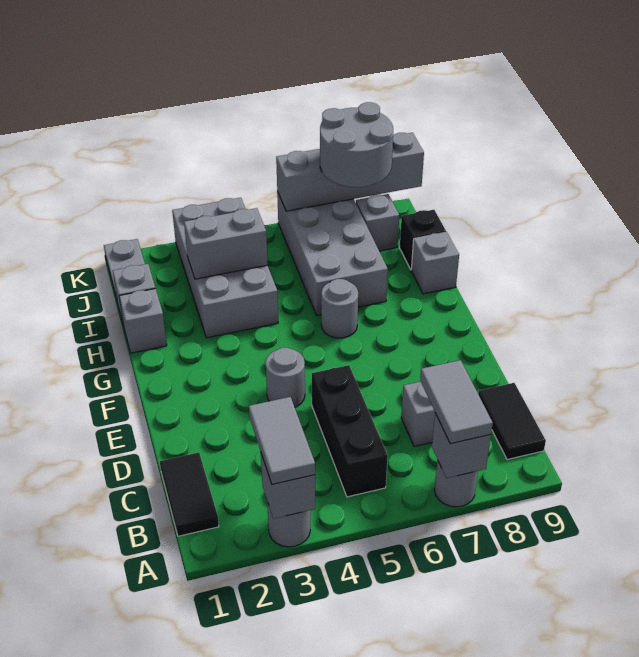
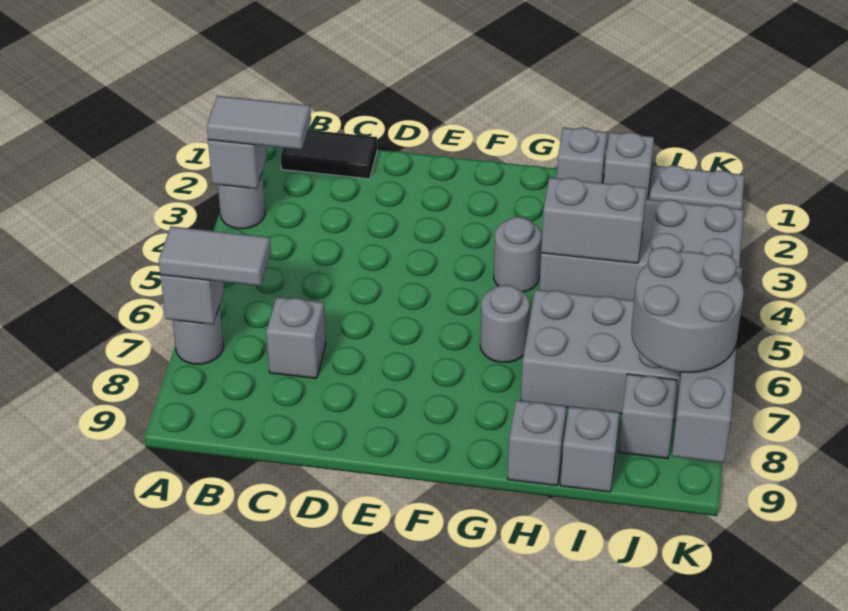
black 1x3 brick [312,365,388,497] -> none
black 1x2 tile [478,383,546,459] -> none
grey 1x1 round brick [266,348,305,407] -> grey 1x1 round brick moved to [494,217,542,292]
grey 1x2 brick [184,208,268,279] -> grey 1x2 brick turned to [541,178,646,263]
black 1x1 brick [400,210,446,270] -> grey 1x1 brick [560,406,619,492]

